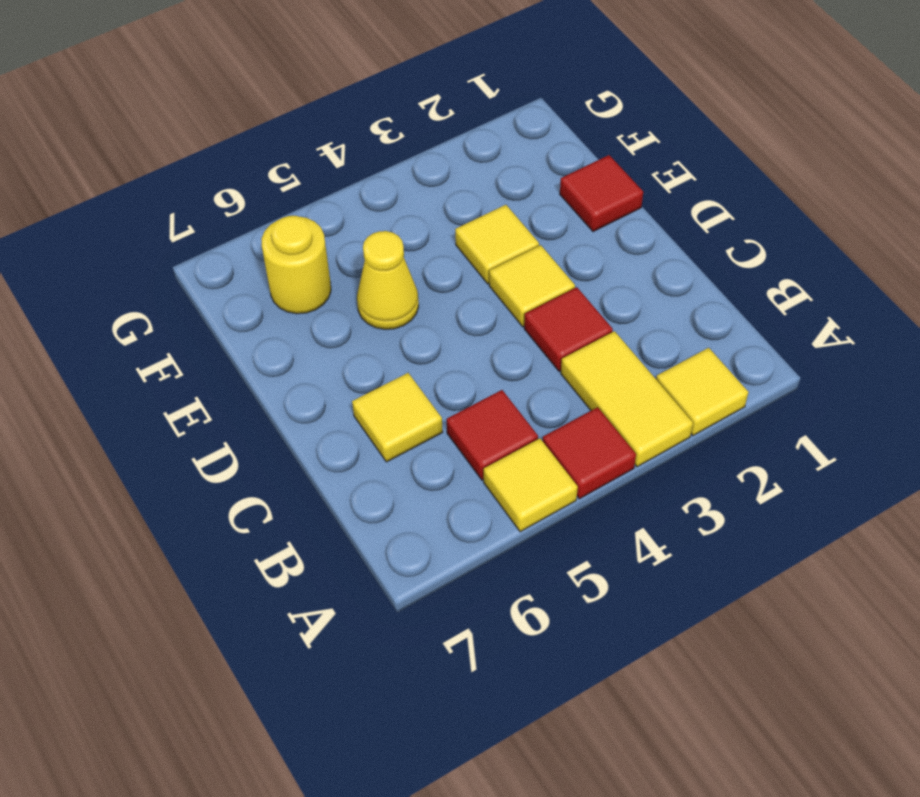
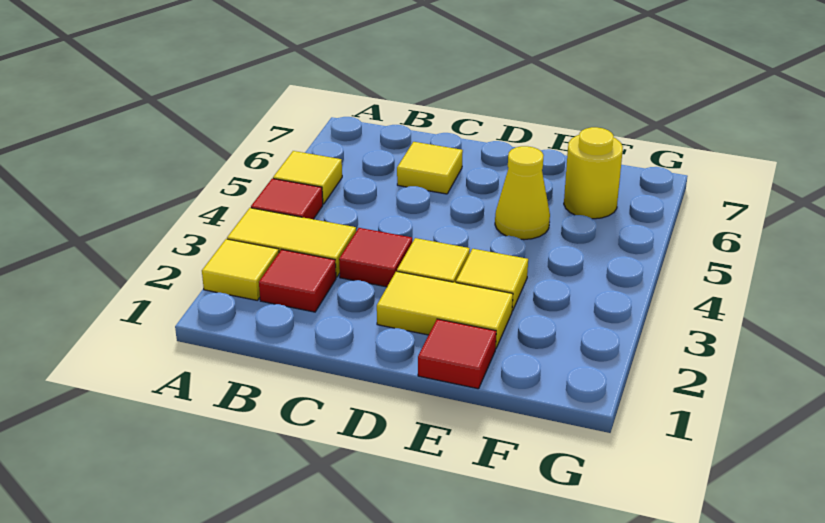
red 1x1 tile [447,390,538,480] -> red 1x1 tile moved to [259,250,336,312]
none -> yellow 1x2 tile [377,271,513,348]

